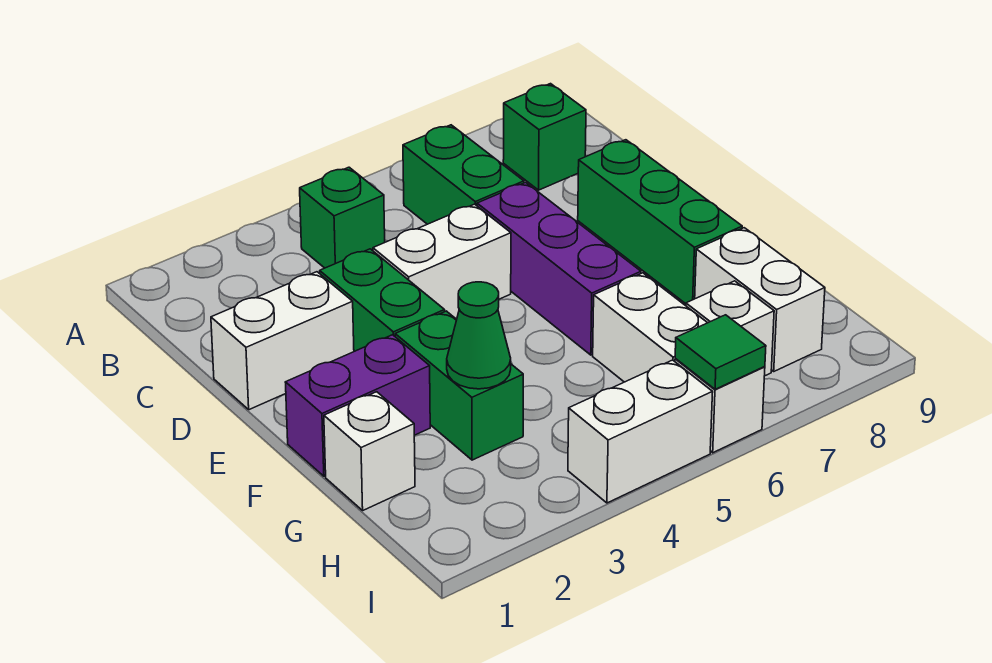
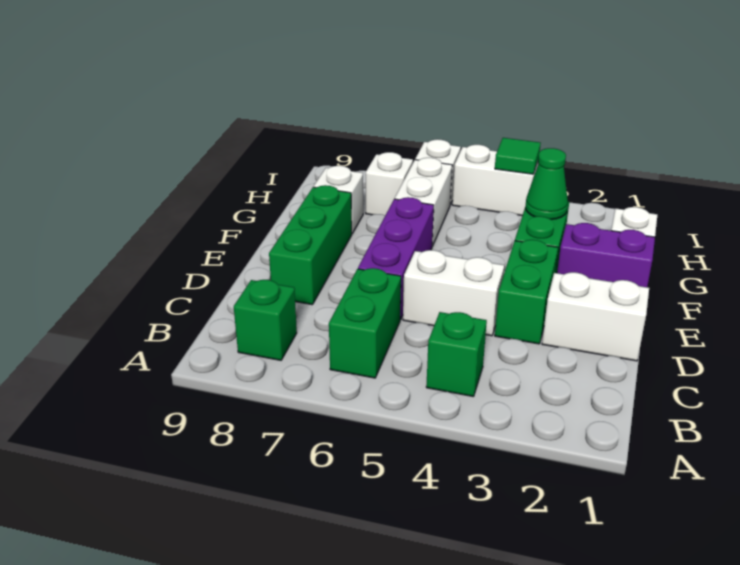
white 1x2 brick [695,228,825,371] -> white 1x1 brick [314,166,363,233]
green 1x1 tile [675,315,766,389] -> green 1x1 tile moved to [495,138,541,174]

